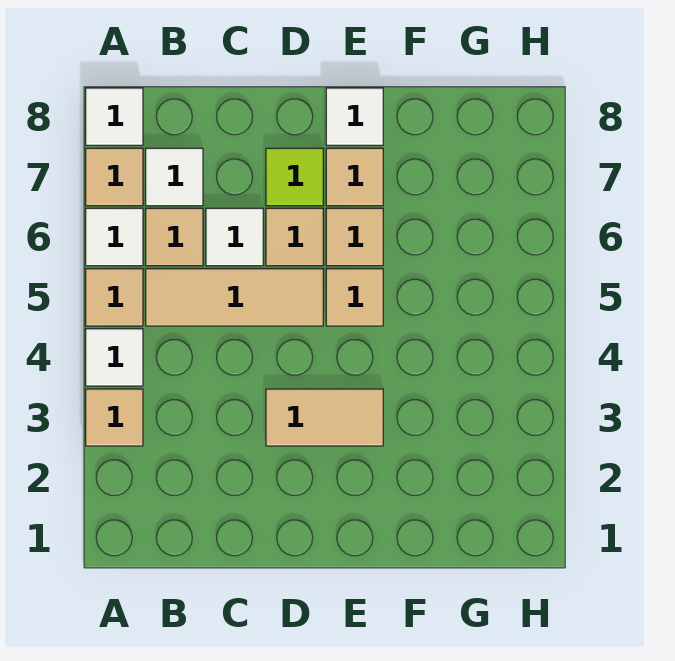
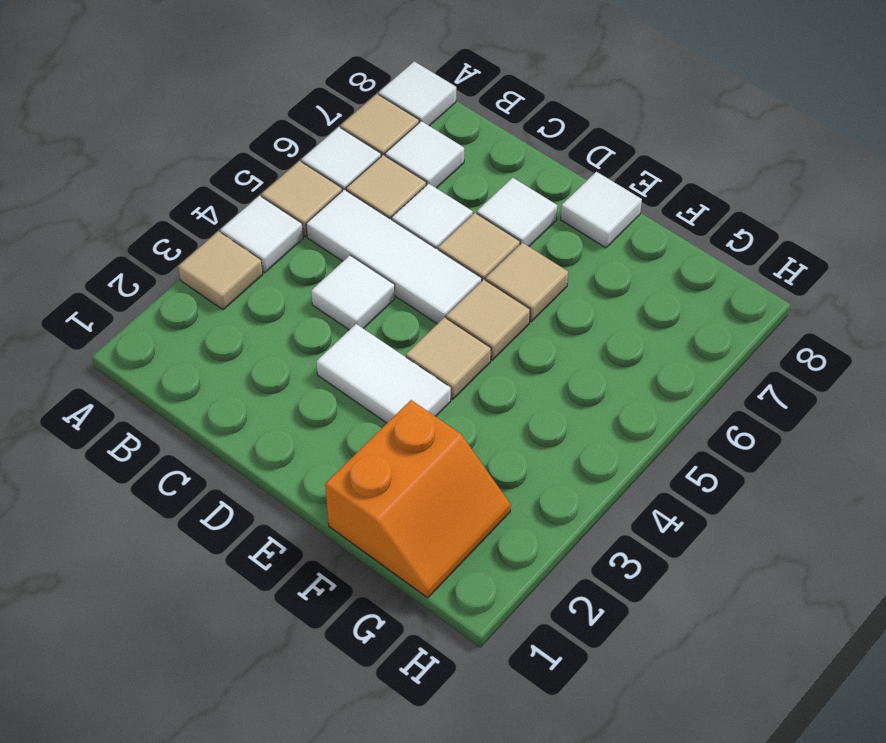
tan 1x3 tile [146,269,323,326] -> white 1x3 tile [306,190,482,324]
none -> white 1x1 tile [311,255,395,330]
tan 1x2 tile [266,389,383,446] -> white 1x2 tile [316,324,451,423]
lime 1x1 tile [266,148,323,206] -> white 1x1 tile [477,178,557,246]
tan 1x1 tile [326,148,383,206] -> tan 1x1 tile moved to [406,317,491,400]
none -> orange 2x2 slope [325,400,511,598]

